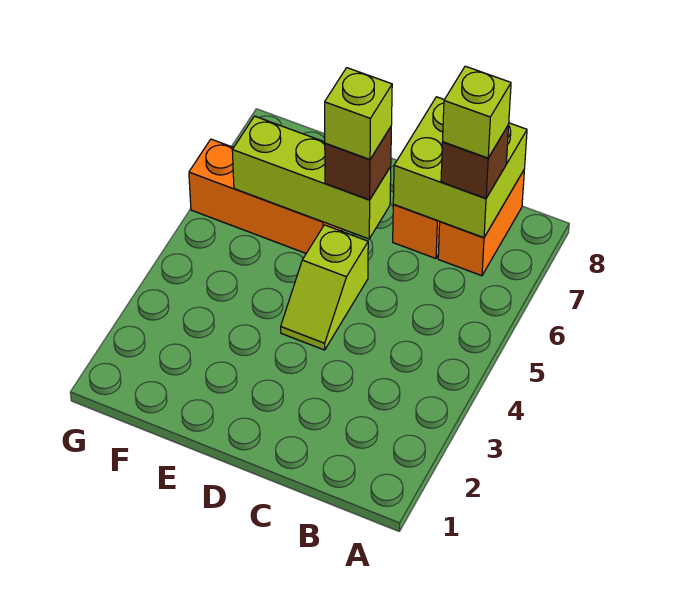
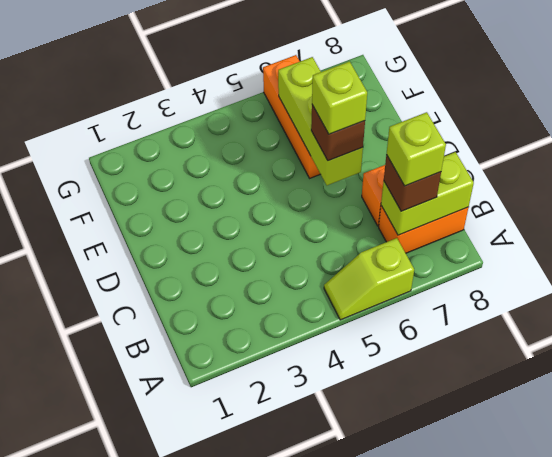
lime 2x2 brick [393,97,527,238] -> lime 1x2 brick [381,152,474,235]
lime 1x2 slope [281,225,368,350] -> lime 1x2 slope moved to [324,238,414,320]

